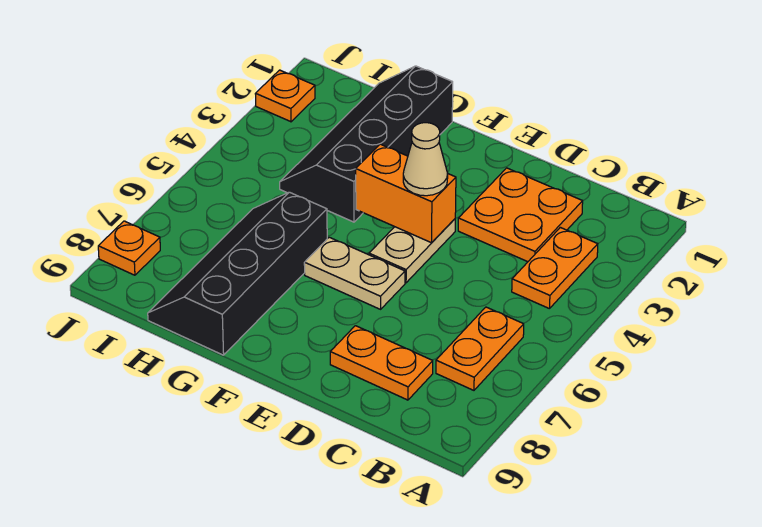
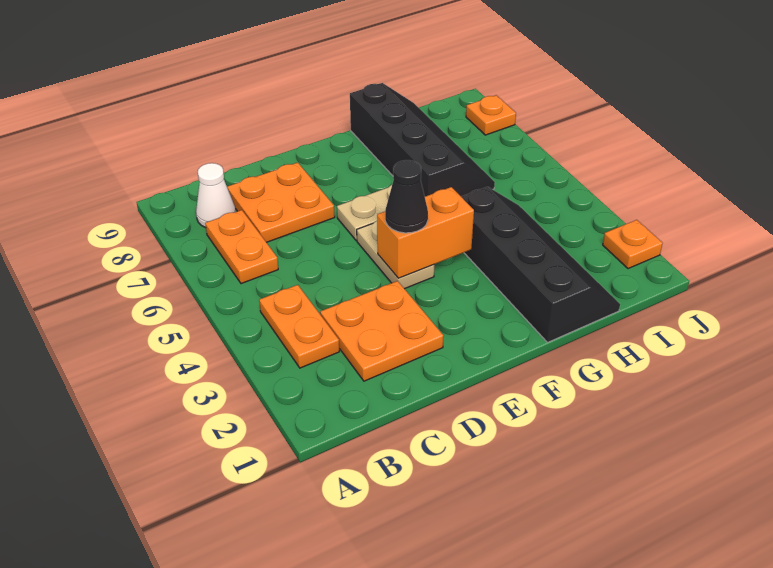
none -> white 1x1 cone [196,163,236,228]
orange 1x2 plate [330,326,433,400] -> orange 2x2 plate [227,163,335,242]
tan 1x1 cone [403,123,448,196] -> black 1x1 cone [385,160,428,233]

